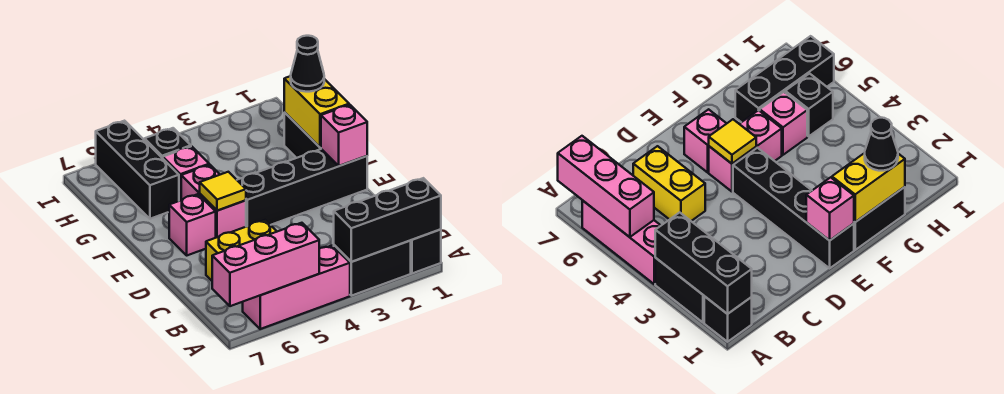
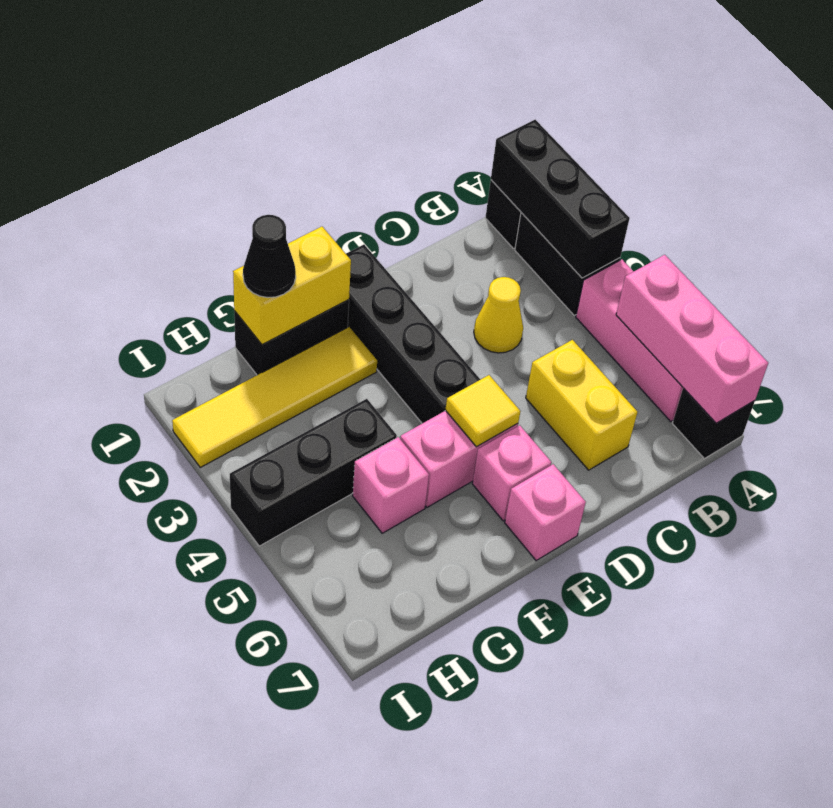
none -> yellow 1x1 cone [474,277,523,353]
pink 1x1 brick [321,105,367,166] -> pink 1x1 brick moved to [505,464,586,561]
none -> yellow 1x4 tile [172,327,377,467]
black 1x3 brick [96,121,179,219] -> black 1x3 brick moved to [230,399,397,546]
black 1x1 brick [144,128,191,158] -> black 1x1 brick moved to [672,388,755,459]

